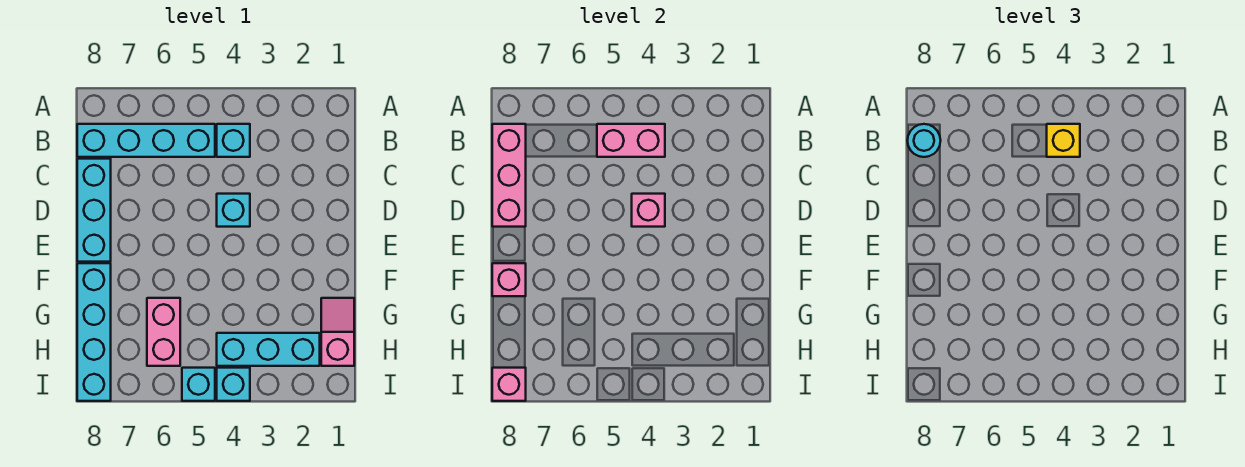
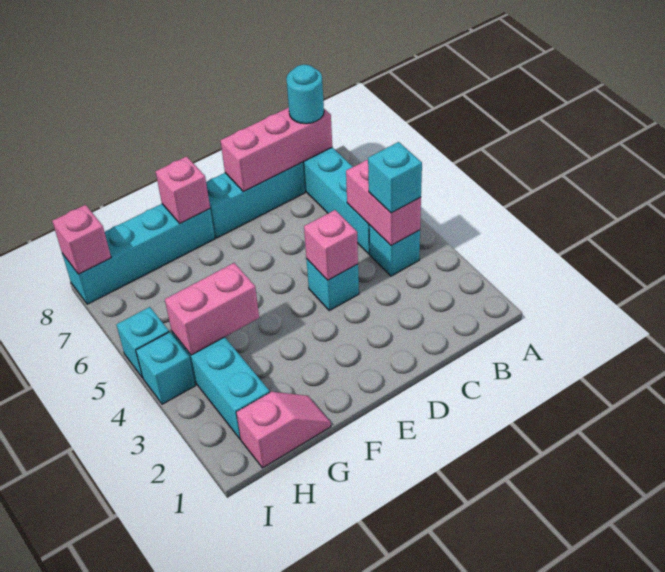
yellow 1x1 brick [1047,124,1080,157] -> cyan 1x1 brick [368,142,422,213]
pink 1x2 brick [147,298,180,366] -> pink 1x2 brick moved to [165,263,259,355]

